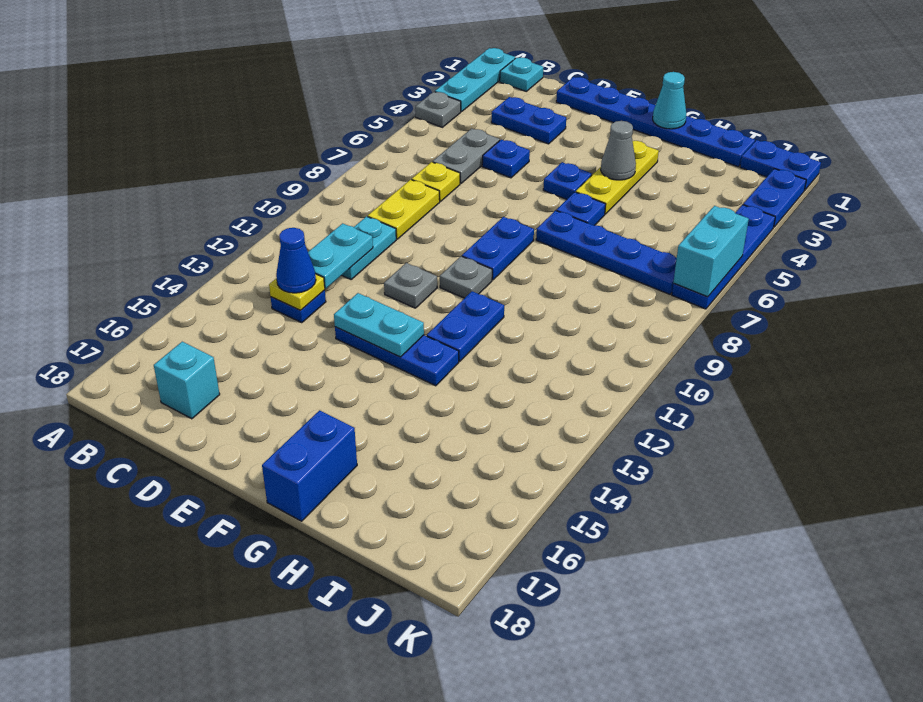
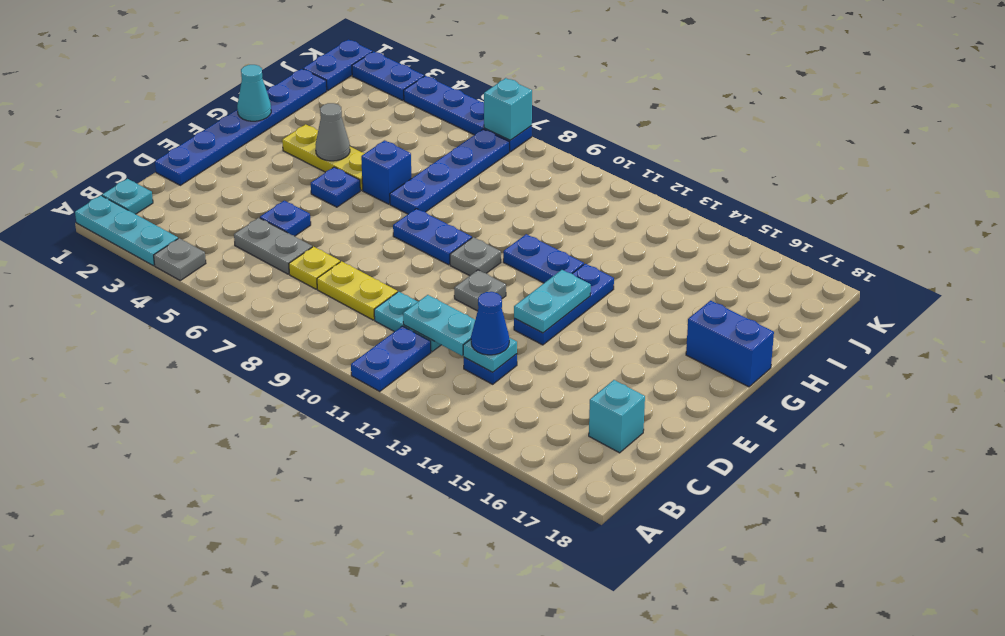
blue 1x2 plate [491,97,566,144] -> blue 1x2 plate moved to [351,326,431,391]
yellow 1x1 plate [269,274,325,310] -> cyan 1x1 plate [463,338,517,372]
blue 1x1 plate [556,192,605,225] -> blue 1x1 brick [361,140,411,204]
cyan 1x2 brick [673,206,749,297] -> cyan 1x1 brick [484,78,532,140]

